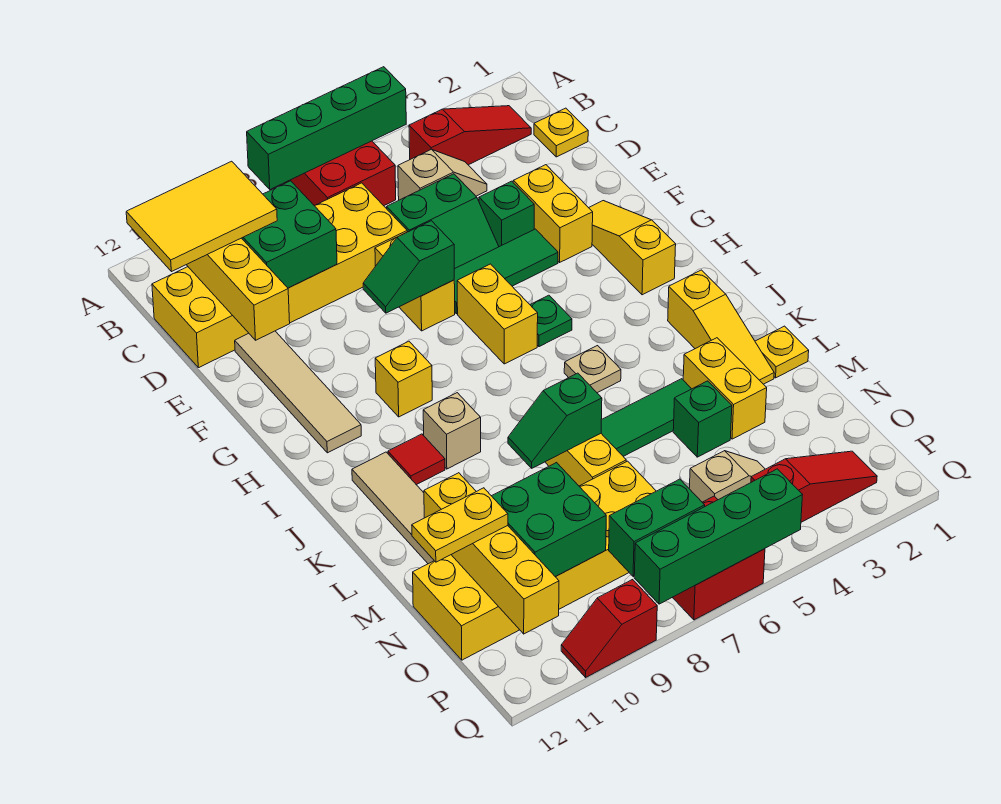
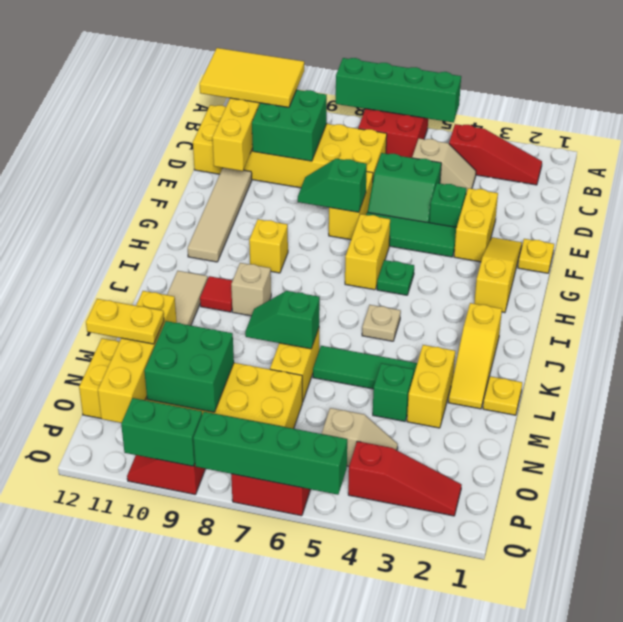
yellow 1x1 plate [534,108,588,157] -> yellow 1x1 plate moved to [518,239,554,273]
green 1x2 brick [609,479,705,576] -> green 1x2 brick moved to [121,398,202,466]

